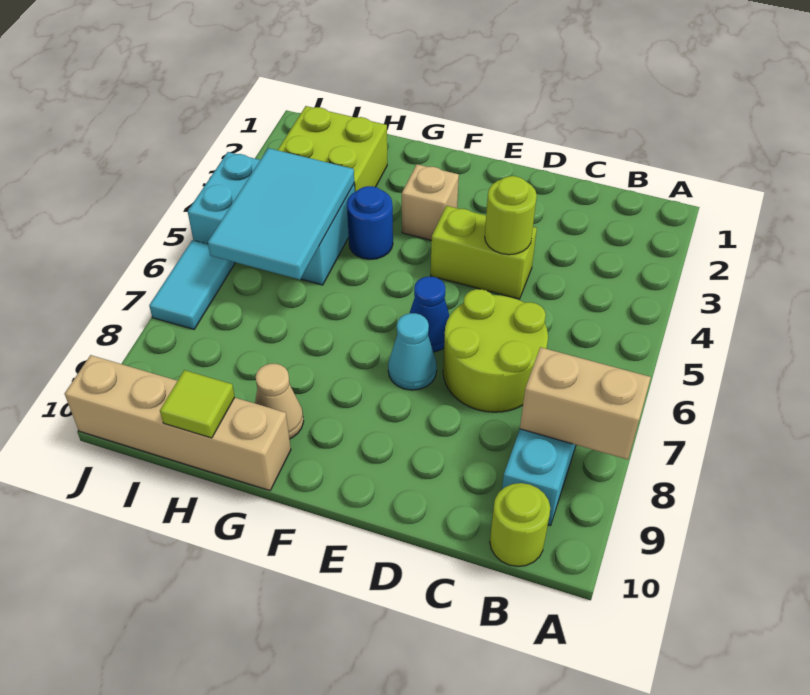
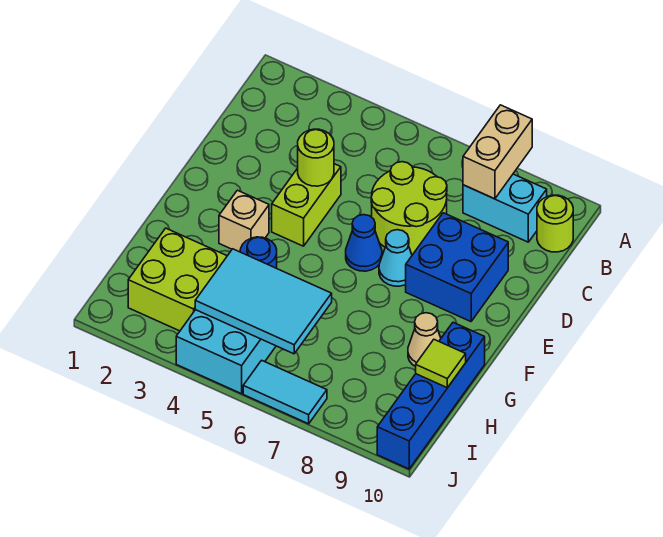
none -> blue 2x2 brick [406,213,508,322]
tan 1x4 brick [65,355,291,491] -> blue 1x4 brick [377,322,485,469]

